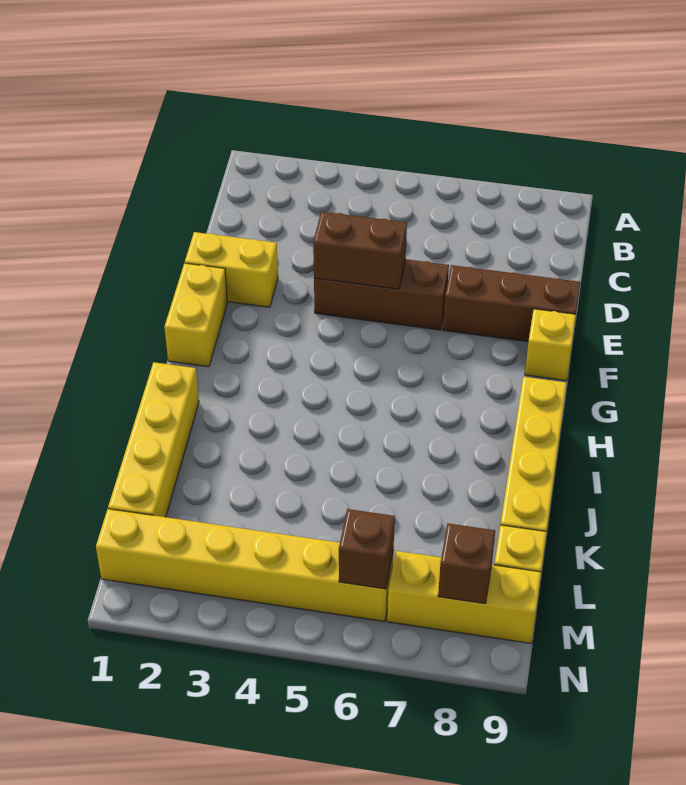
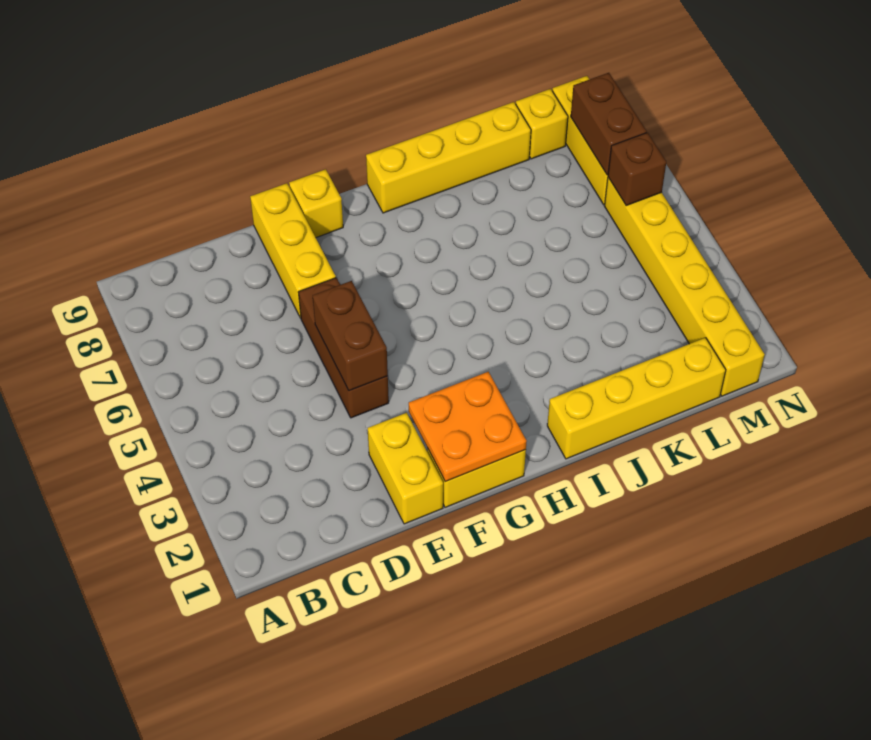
brown 1x3 brick [443,265,580,342] -> yellow 1x3 brick [250,183,336,318]
none -> orange 2x2 plate [409,372,527,482]
brown 1x1 brick [438,524,495,604] -> brown 1x2 brick [571,73,647,175]

